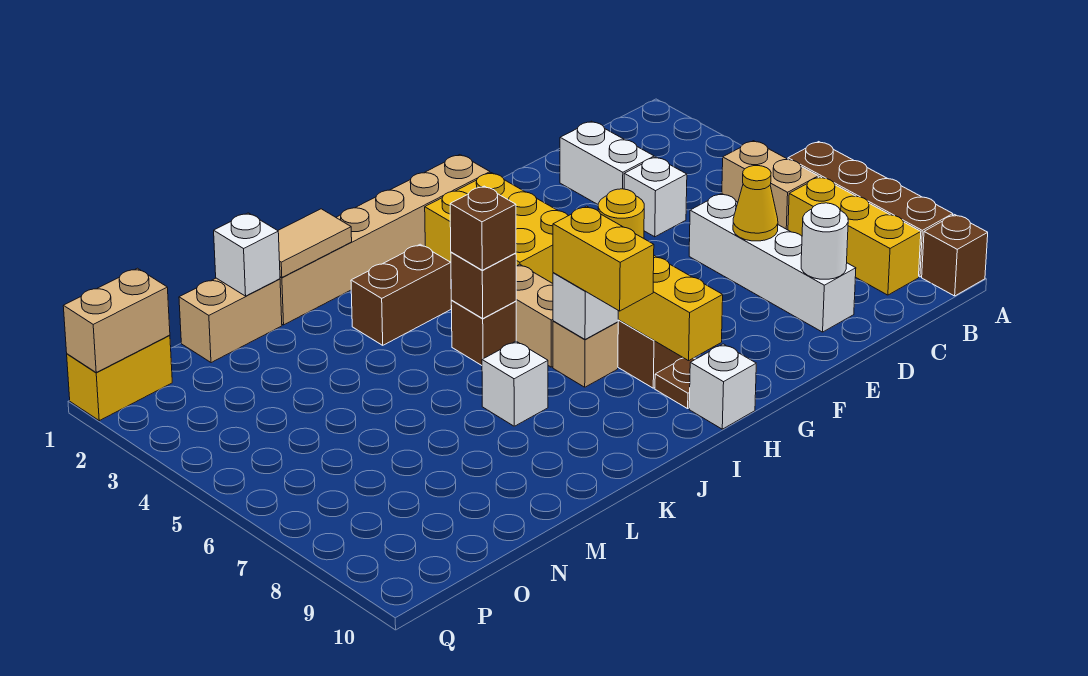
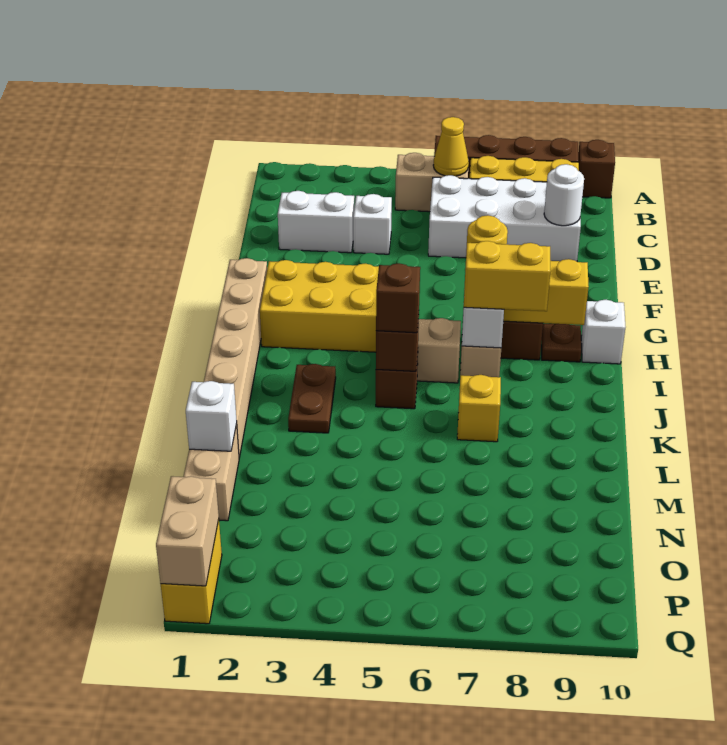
white 1x4 brick [689,193,856,332] -> white 2x4 brick [428,175,581,261]
yellow 1x1 cone [733,166,778,241] -> yellow 1x1 cone moved to [433,117,469,176]
brown 1x2 brick [351,244,451,345] -> brown 1x2 plate [288,364,336,433]
tan 1x2 tile [278,209,352,277] -> none
white 1x1 brick [482,341,548,426] -> yellow 1x1 brick [457,375,501,442]

